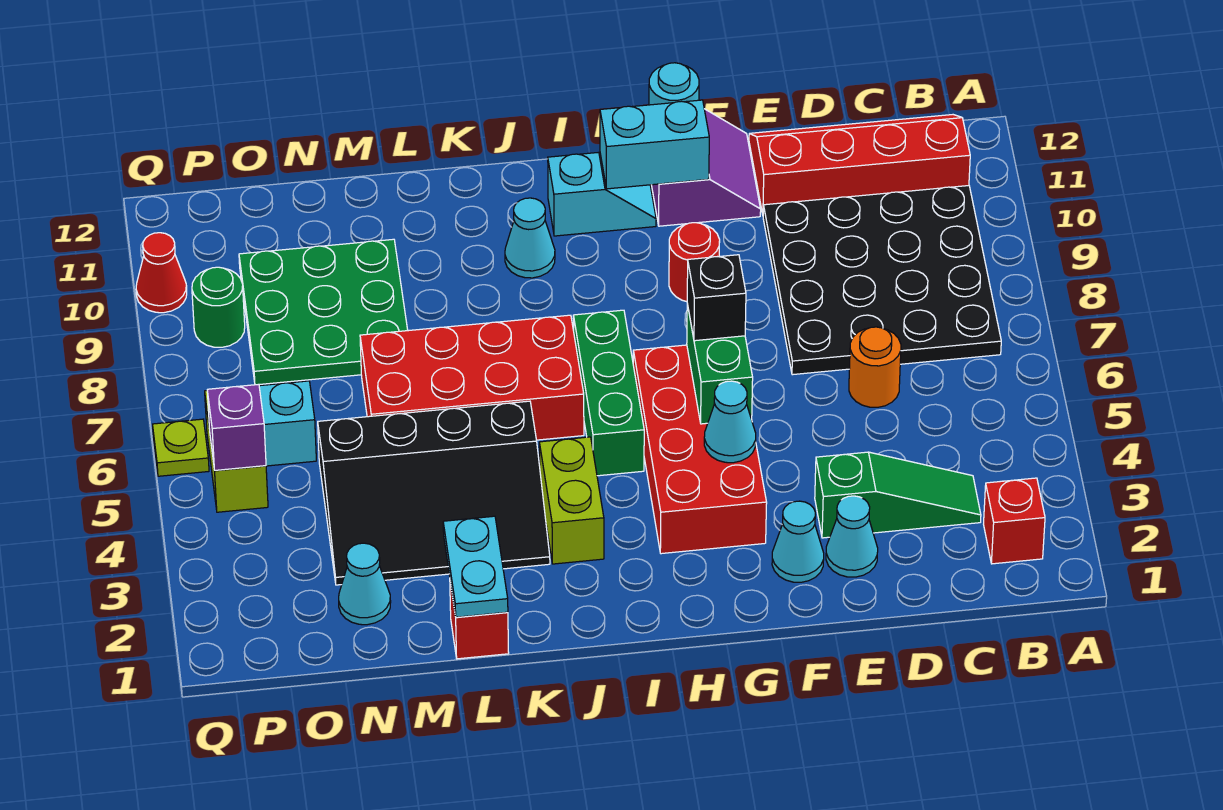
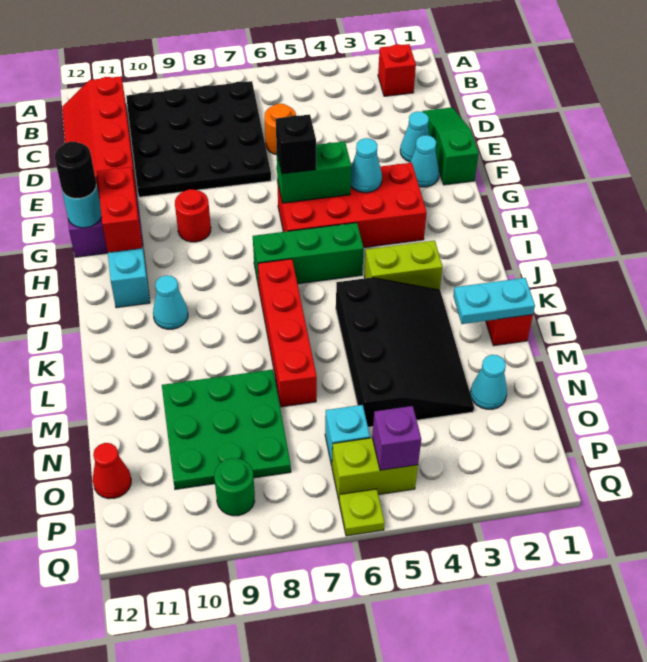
green 1x3 slope [815,452,981,538] -> green 1x3 slope moved to [423,107,479,185]
cyan 1x2 brick [600,100,709,189] -> red 1x2 brick [97,167,142,252]
none -> black 1x1 round brick [55,141,96,199]
red 2x4 brick [360,315,584,440] -> red 1x4 brick [258,259,317,407]
red 1x1 cone [136,233,187,313] -> red 1x1 cone moved to [92,443,131,499]

